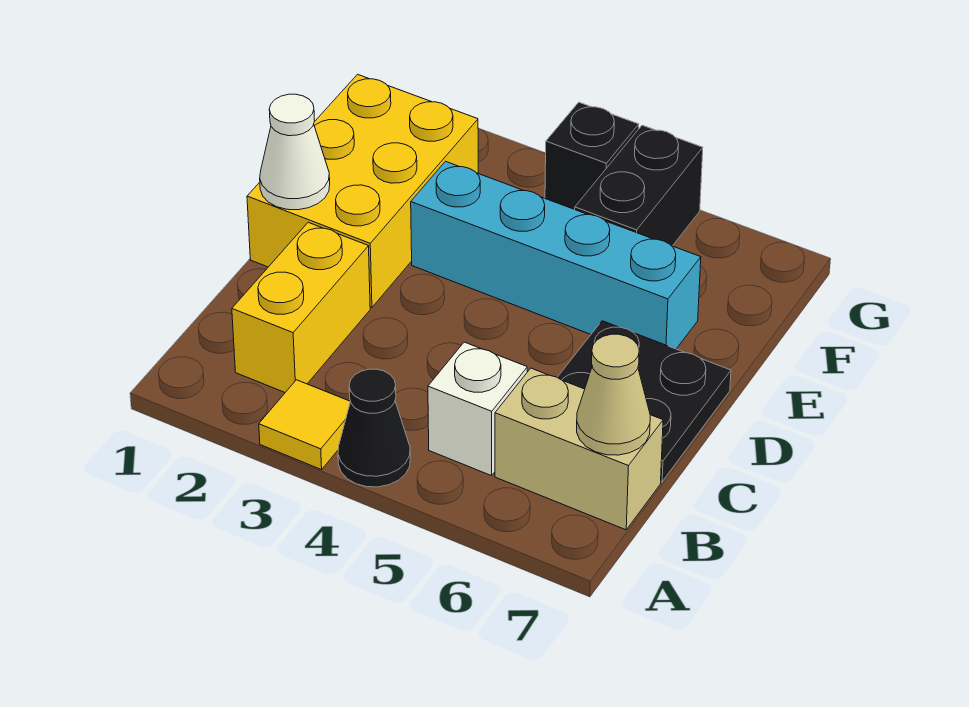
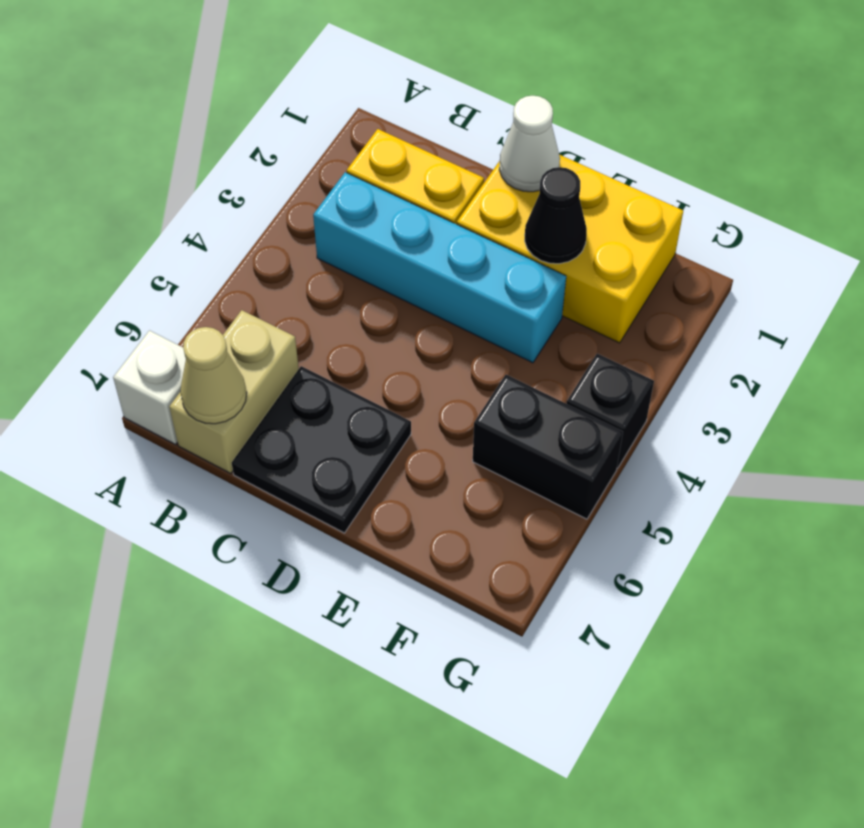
yellow 1x1 tile [259,380,350,470] -> none
black 1x1 cone [338,369,410,487] -> black 1x1 cone moved to [525,167,587,264]
white 1x1 brick [428,342,527,476] -> white 1x1 brick moved to [113,331,186,444]
cyan 1x4 brick [411,161,701,349] -> cyan 1x4 brick turned to [313,172,566,363]

